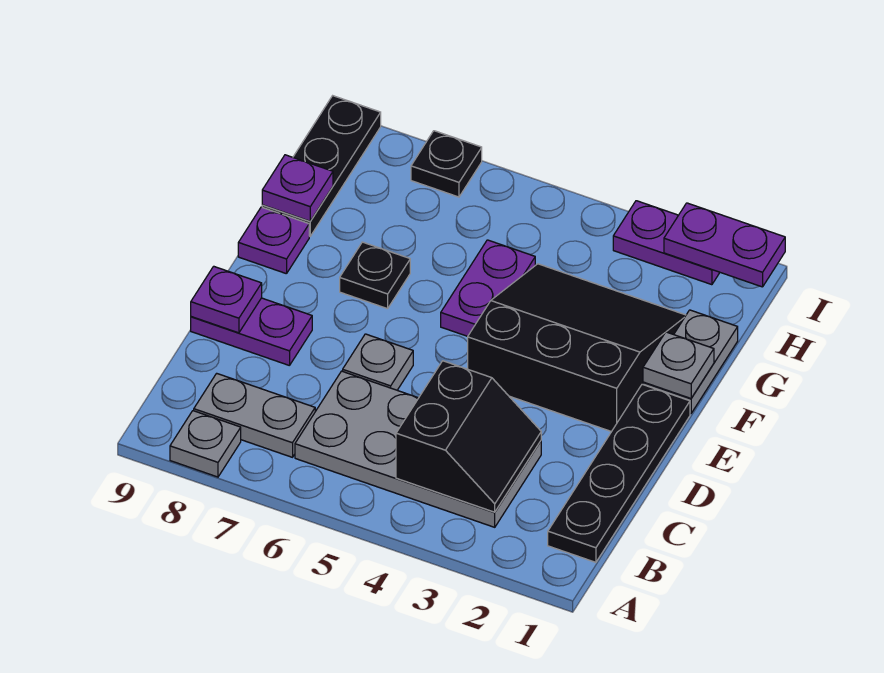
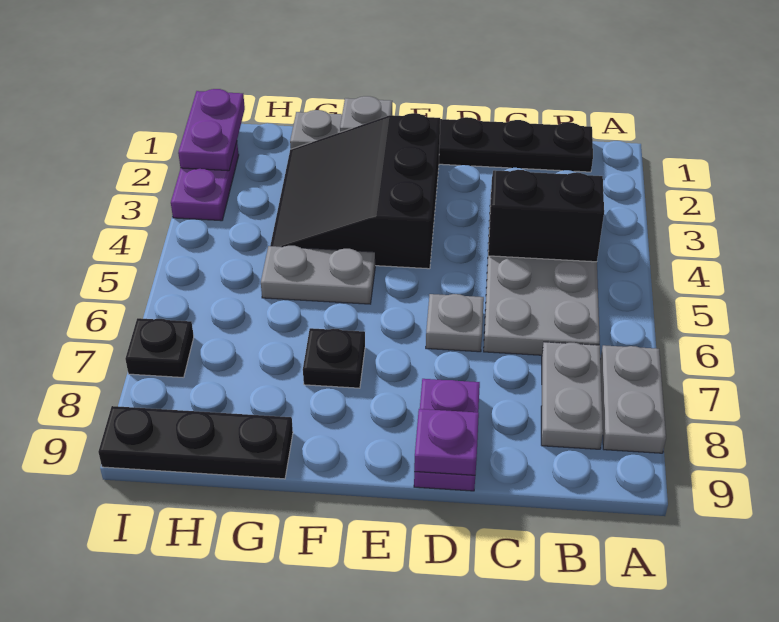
grey 1x1 plate [170,411,241,477] -> grey 1x2 plate [600,345,666,453]
purple 1x2 plate [441,240,535,336] -> grey 1x2 plate [261,246,375,304]
purple 1x1 plate [238,207,309,274] -> none
purple 1x1 plate [262,155,333,221] -> none

